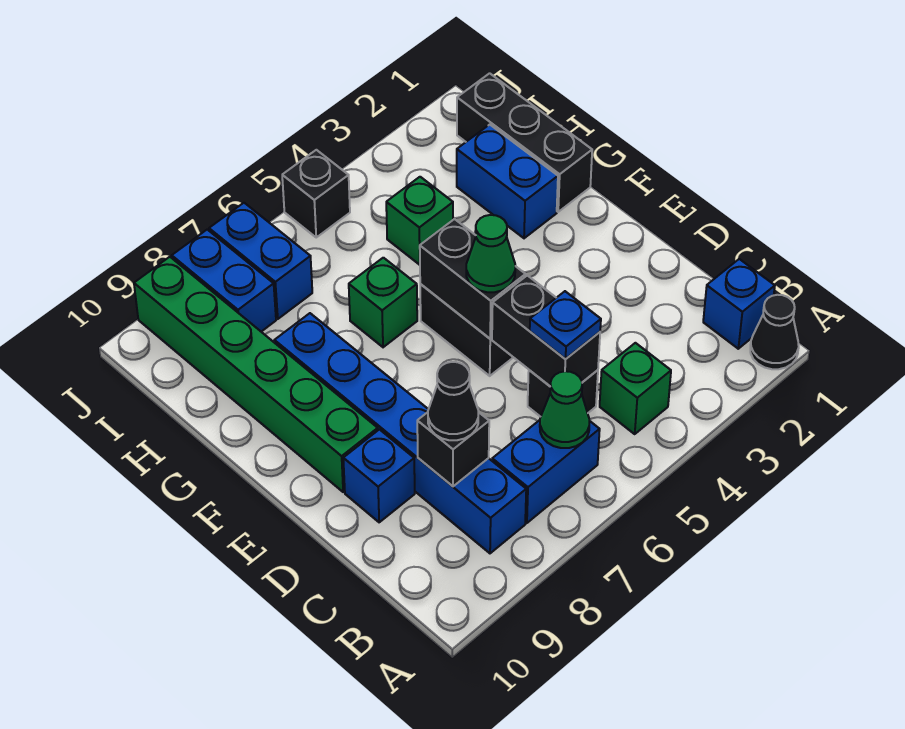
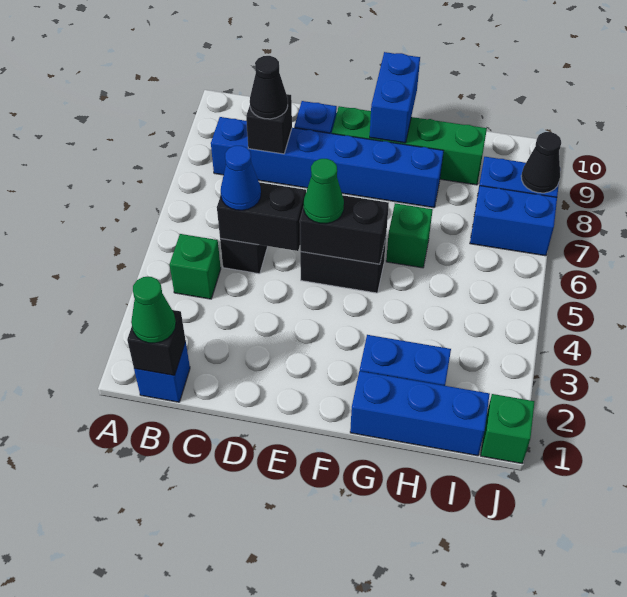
black 1x1 cone [750,295,799,369] -> black 1x1 cone moved to [521,132,561,193]
blue 1x2 brick [492,420,600,523] -> blue 1x2 brick moved to [370,52,420,143]
green 1x1 cone [540,371,589,448] -> green 1x1 cone moved to [131,277,176,343]
blue 1x1 plate [530,291,601,359] -> blue 1x1 cone [221,146,261,210]
green 1x6 brick [134,257,378,492] -> green 1x4 brick [332,106,487,185]
black 1x3 brick [457,73,592,212] -> blue 1x3 brick [350,371,490,456]
green 1x1 brick [386,177,453,265] -> green 1x1 brick moved to [481,394,535,463]
black 1x1 brick [282,150,350,237] -> black 1x1 brick moved to [127,310,186,375]

